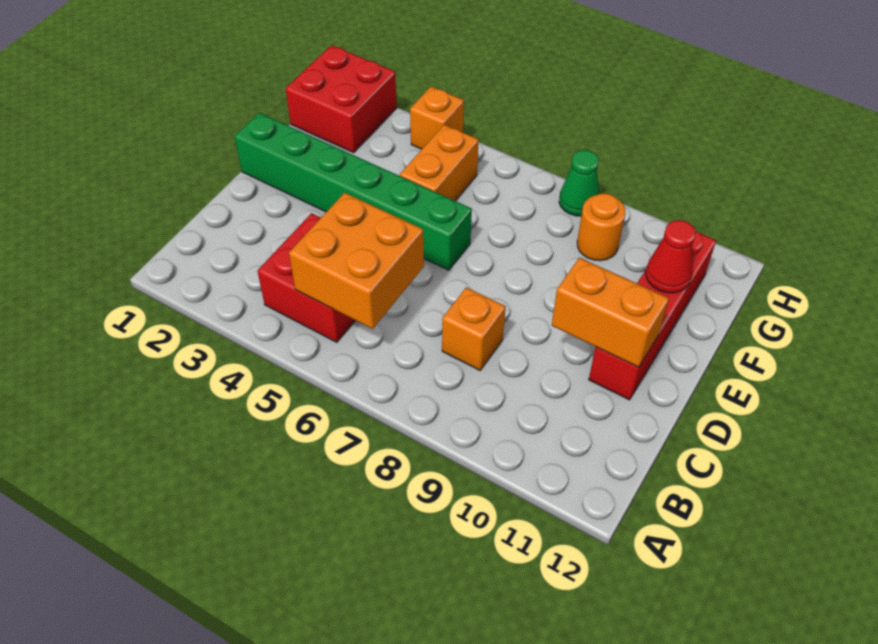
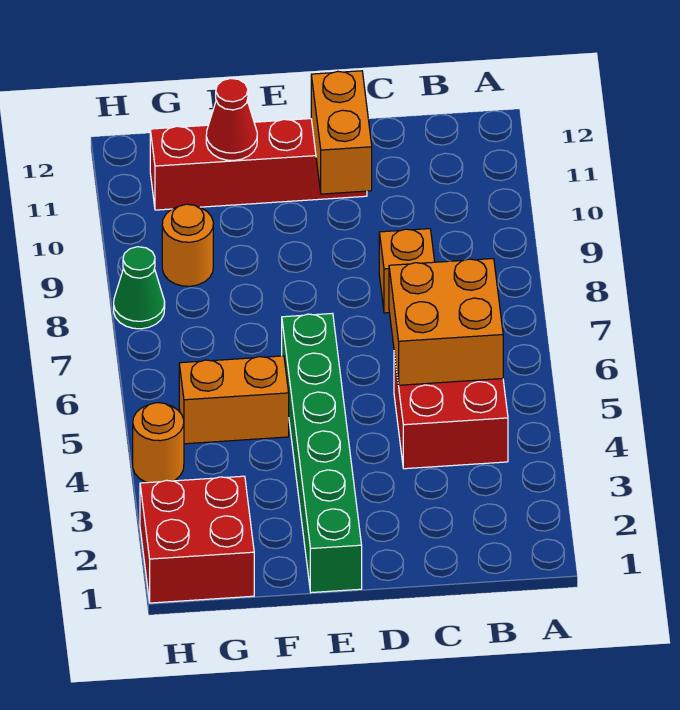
orange 1x1 brick [410,87,464,149] -> orange 1x1 round brick [133,403,184,483]

